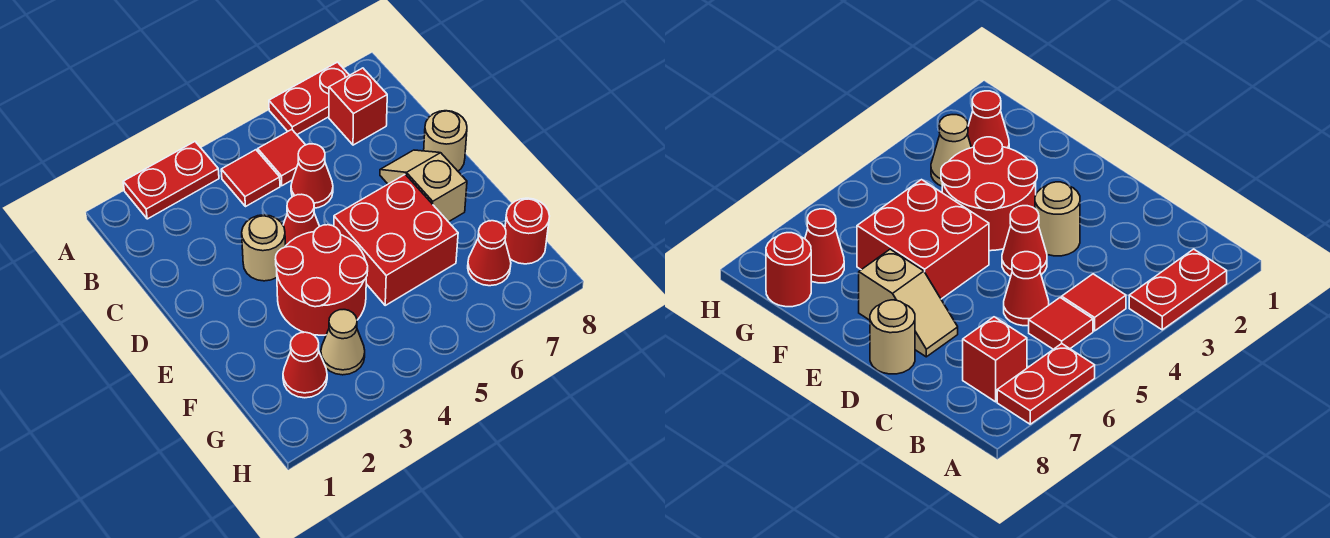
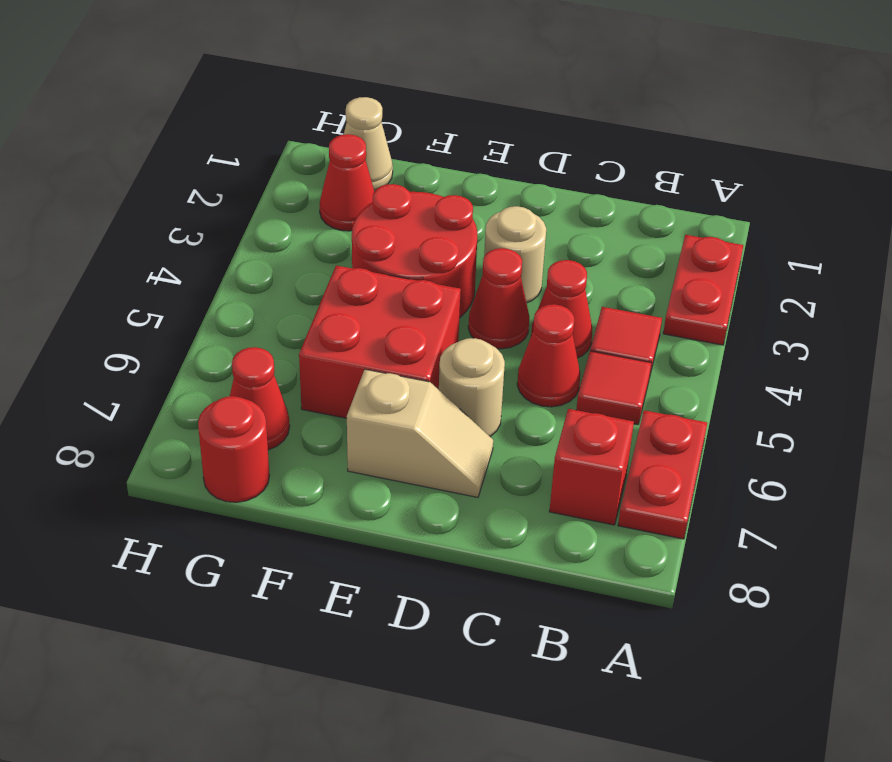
none -> red 1x1 cone [531,260,592,358]
tan 1x1 round brick [424,111,467,171] -> tan 1x1 round brick moved to [439,338,505,437]
tan 1x1 cone [321,310,365,375] -> tan 1x1 cone moved to [344,97,393,191]

